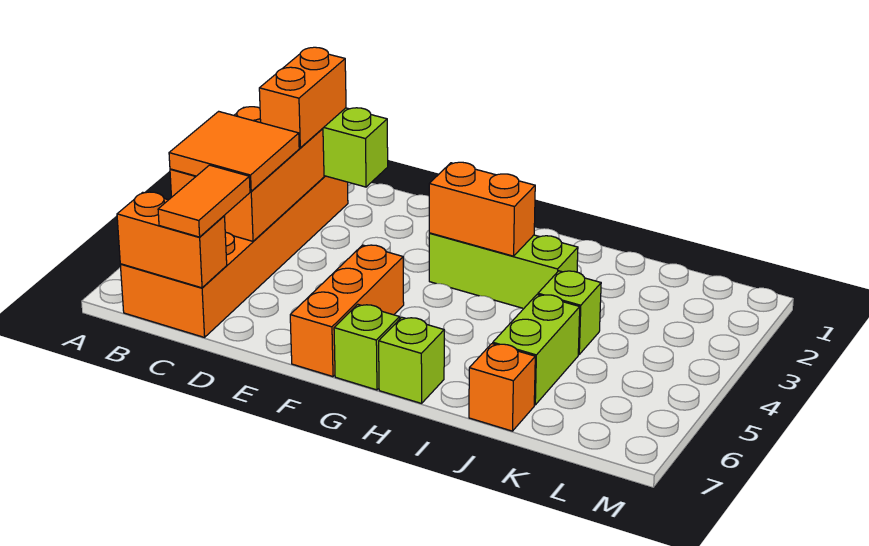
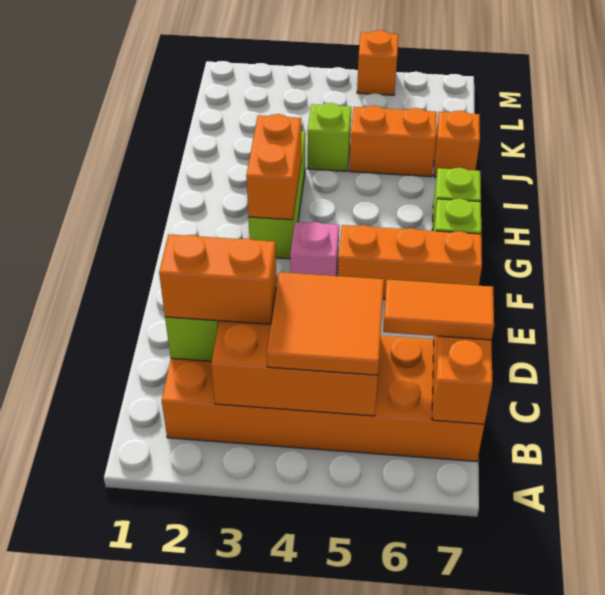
none -> pink 1x1 brick [290,222,339,276]
lime 1x2 brick [493,295,580,405] -> orange 1x2 brick [349,105,437,177]
none -> orange 1x1 brick [357,30,399,95]

